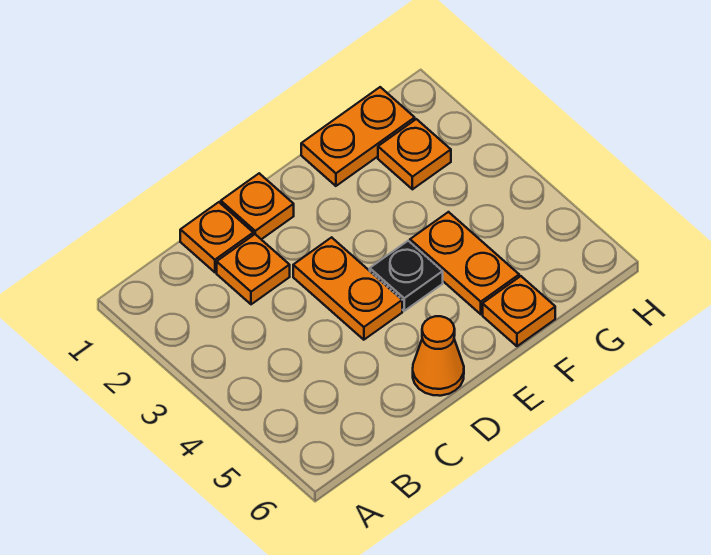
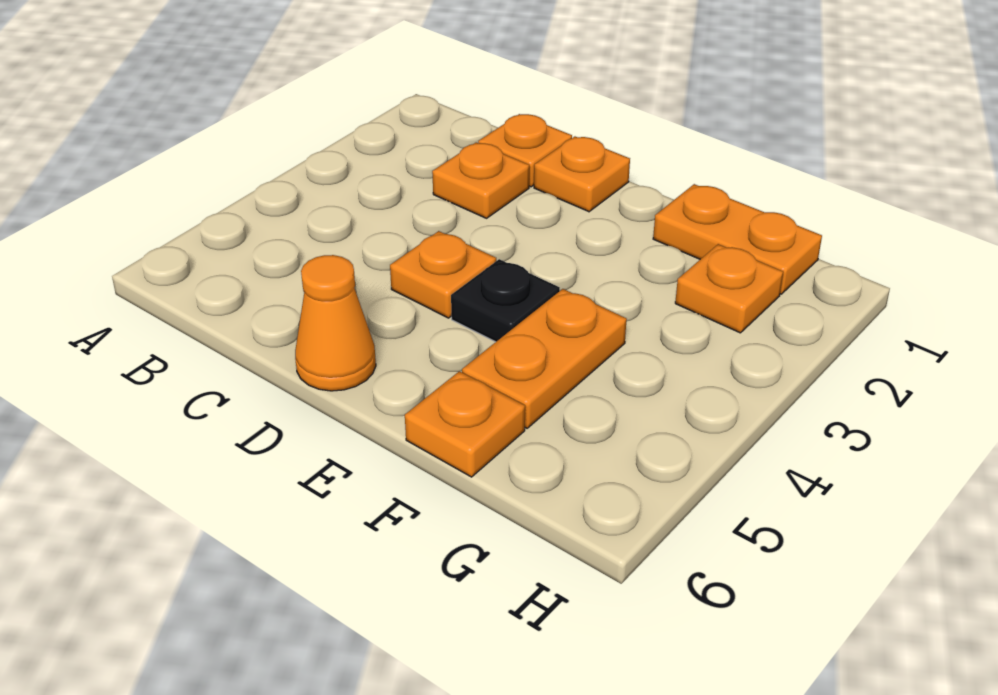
orange 1x2 plate [293,237,402,340] -> orange 1x1 plate [390,231,496,318]

